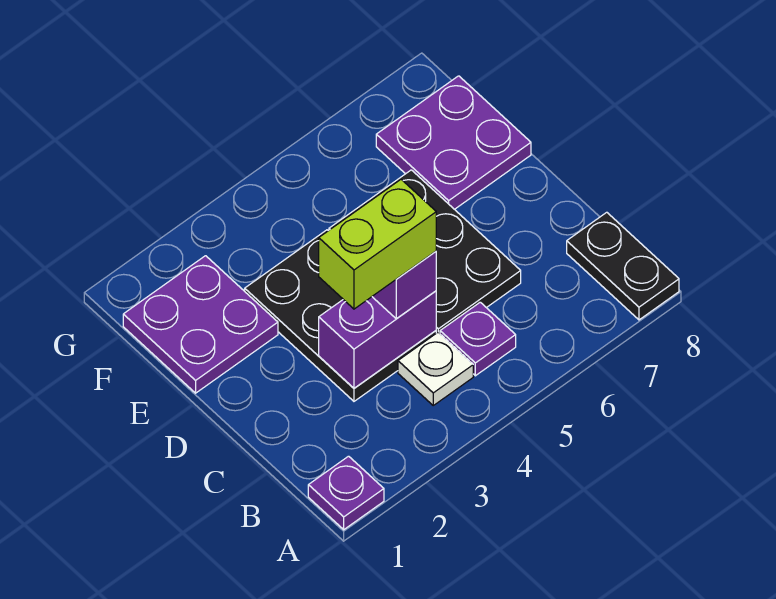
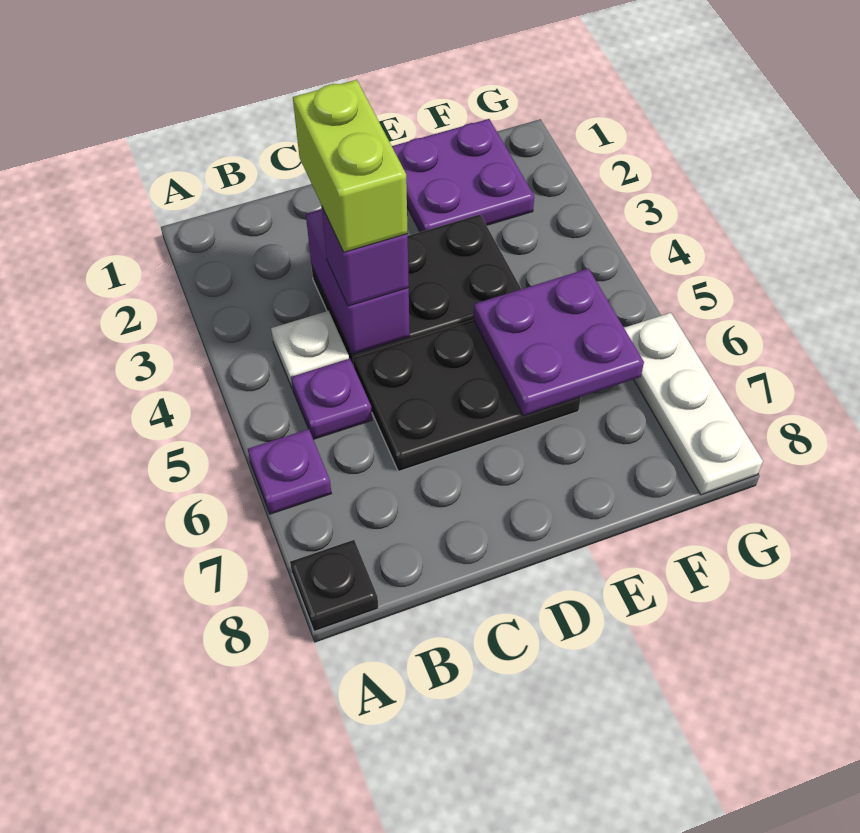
purple 1x1 plate [308,456,384,530] -> purple 1x1 plate moved to [248,429,331,514]
black 1x2 plate [567,212,679,320] -> black 1x1 plate [290,540,378,632]
purple 2x2 plate [376,76,531,209] -> purple 2x2 plate moved to [473,269,644,416]
none -> white 1x3 plate [624,313,763,495]

